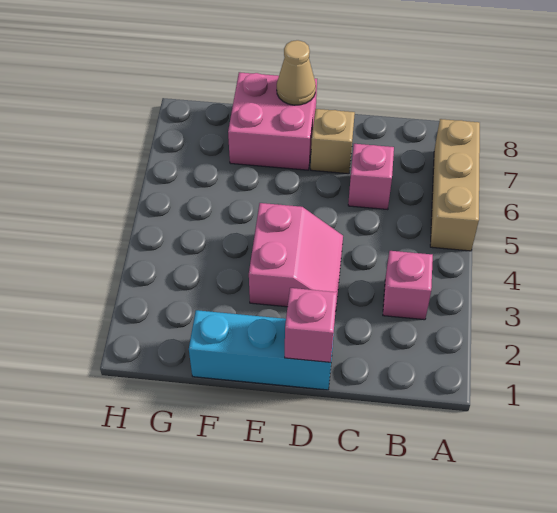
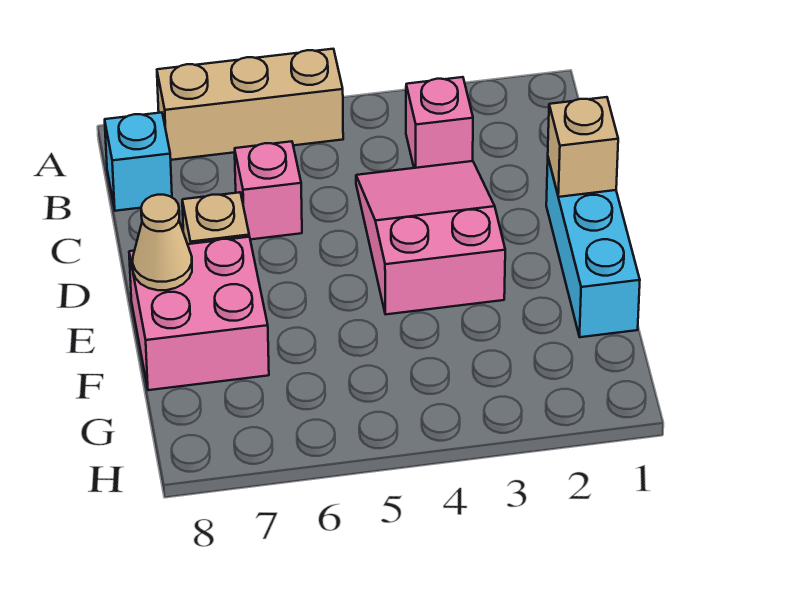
none -> cyan 1x1 brick [105,113,172,211]
pink 1x1 brick [285,288,337,362] -> tan 1x1 brick [548,97,618,197]
pink 2x2 slope [249,203,343,311] -> pink 2x3 slope [356,161,505,314]

